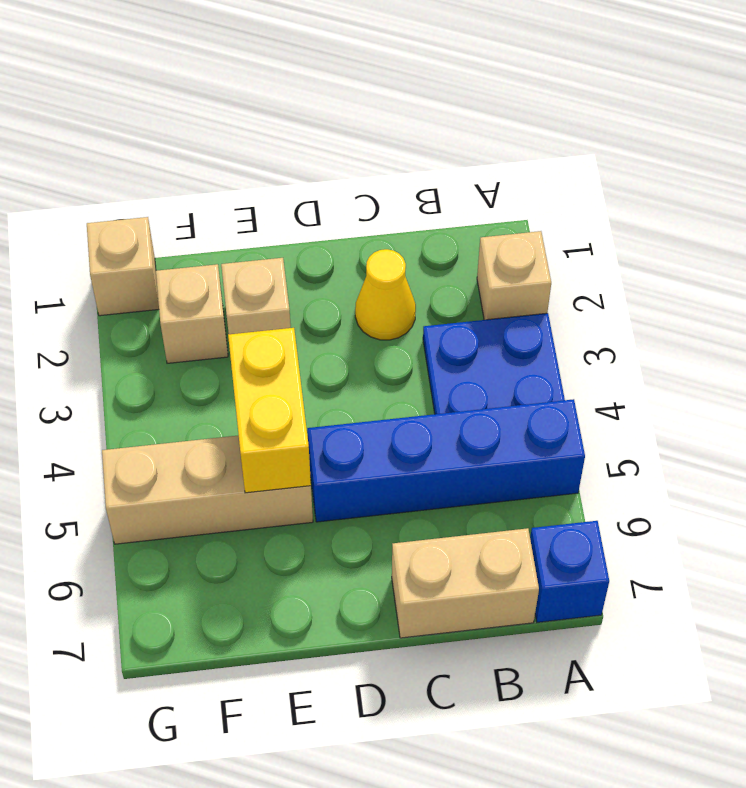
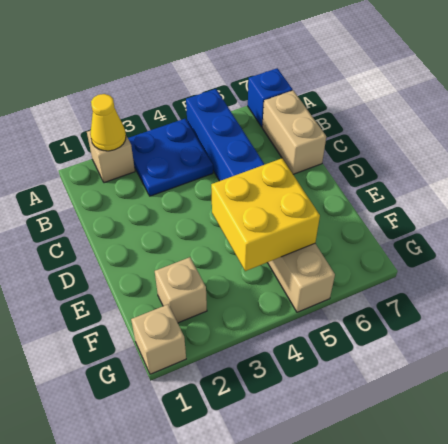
yellow 1x1 cone [355,249,416,340] -> yellow 1x1 cone moved to [90,94,126,151]
tan 1x1 brick [221,258,291,334] -> none
yellow 1x2 brick [228,328,311,493] -> yellow 2x2 brick [211,158,320,271]

